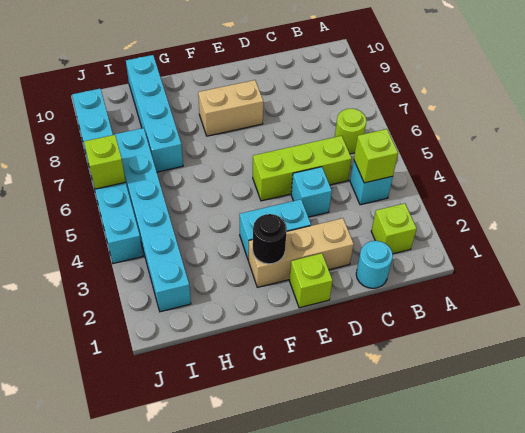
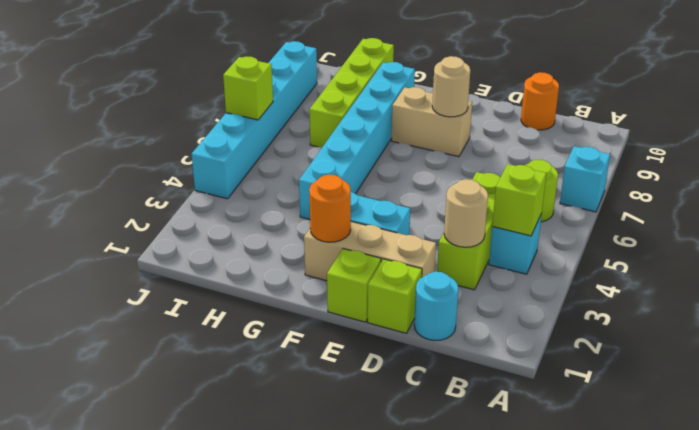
lime 1x1 brick [371,203,417,254] -> lime 1x1 brick moved to [368,259,422,333]
none -> tan 1x1 round brick [444,179,488,247]
lime 1x3 brick [253,136,352,201] -> lime 1x3 brick turned to [437,172,500,290]
none -> orange 1x1 round brick [521,72,559,130]
cyan 1x1 brick [291,167,332,217] -> cyan 1x1 brick moved to [560,146,610,212]
none -> tan 1x1 round brick [432,56,470,117]
black 1x1 round brick [253,214,287,264] -> orange 1x1 round brick [309,175,351,242]
cyan 1x4 brick [126,55,183,172] -> lime 1x4 brick [310,38,394,147]
cyan 1x6 brick [114,128,191,312] -> cyan 1x6 brick moved to [299,62,415,220]

